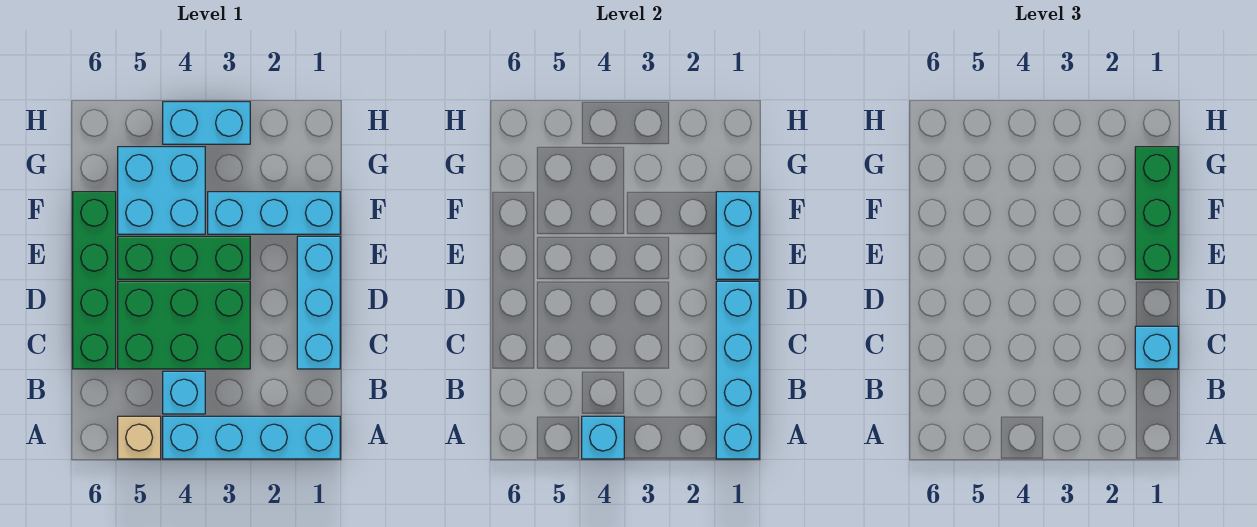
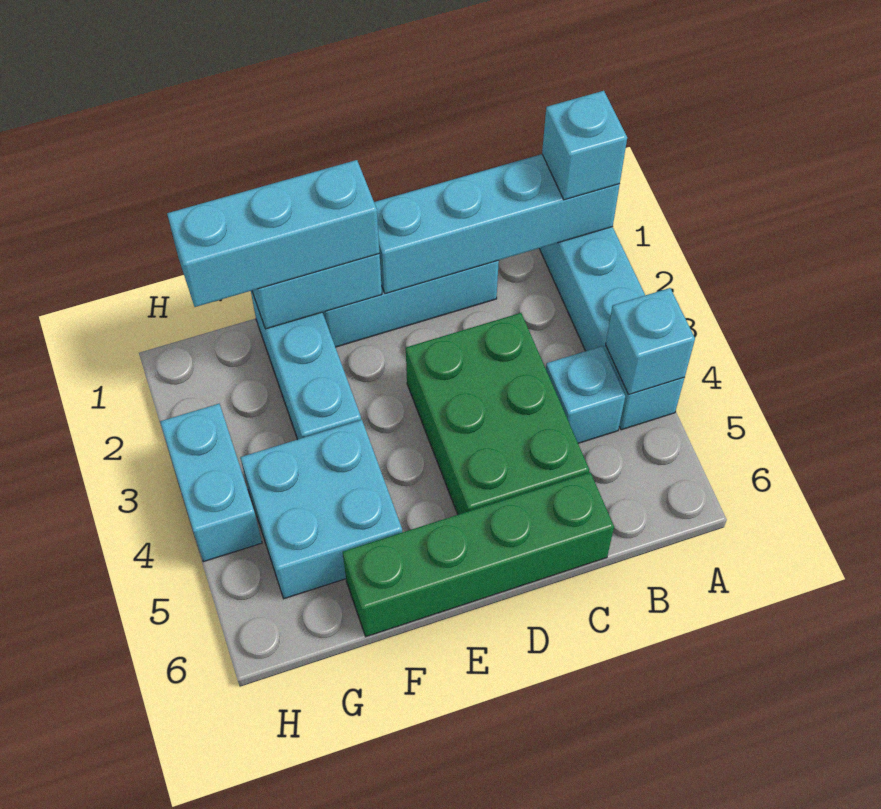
tan 1x1 brick [118,416,161,459] -> none
cyan 1x1 brick [1135,326,1178,369] -> cyan 1x1 brick moved to [542,91,627,200]
green 1x3 brick [1135,147,1178,279] -> cyan 1x3 brick [167,160,379,307]
green 1x3 brick [118,236,250,279] -> none

